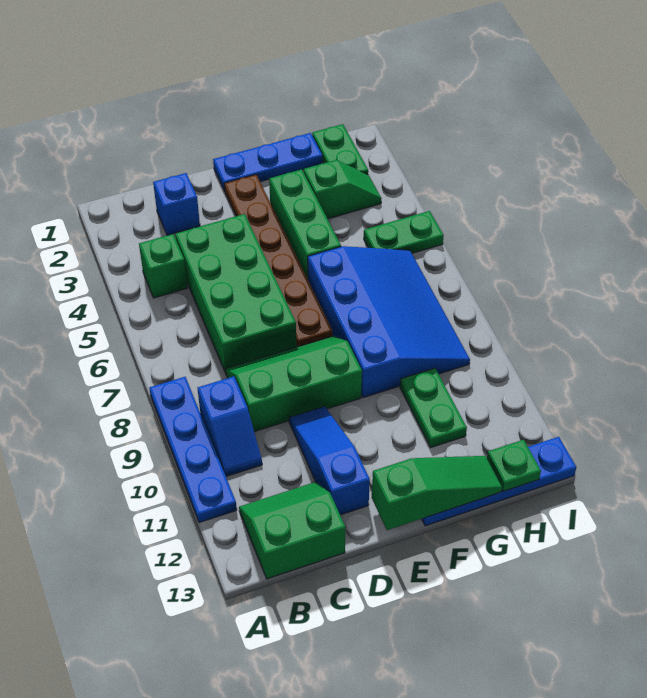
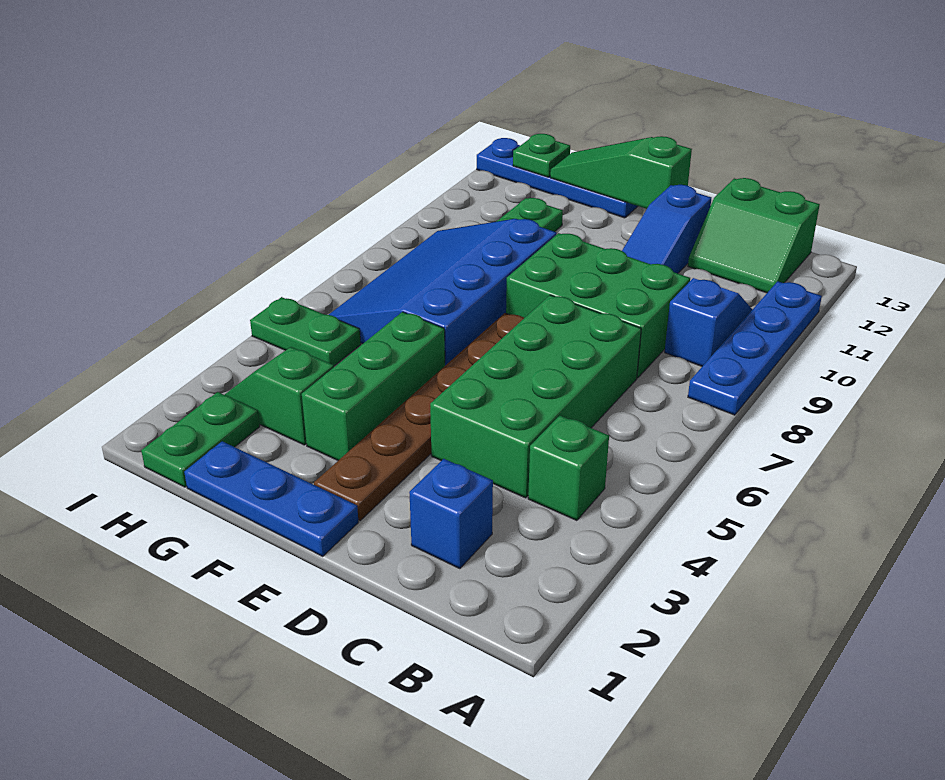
green 2x3 slope [225,336,362,432] -> green 2x3 brick [506,233,690,378]

